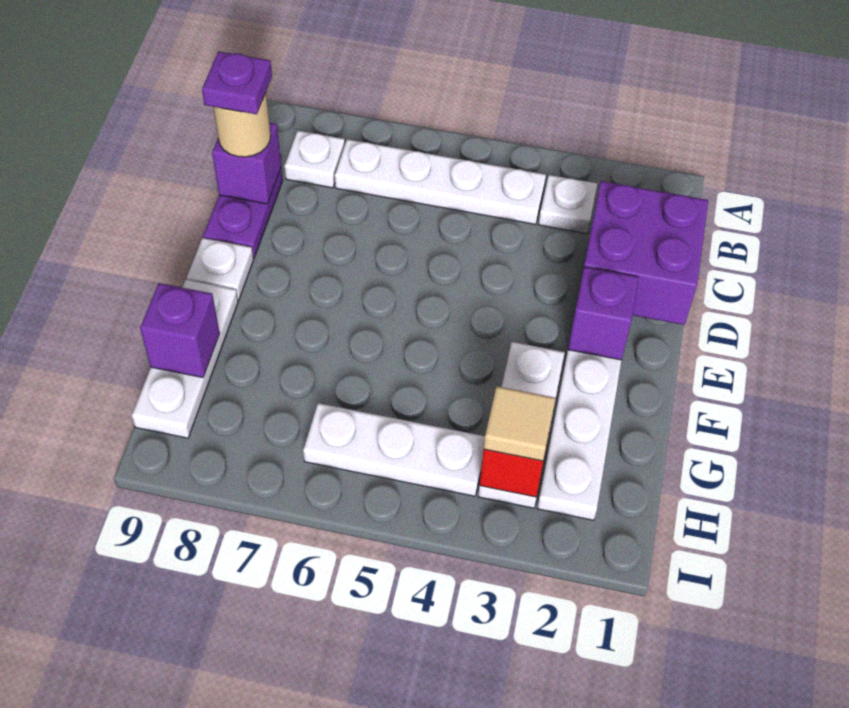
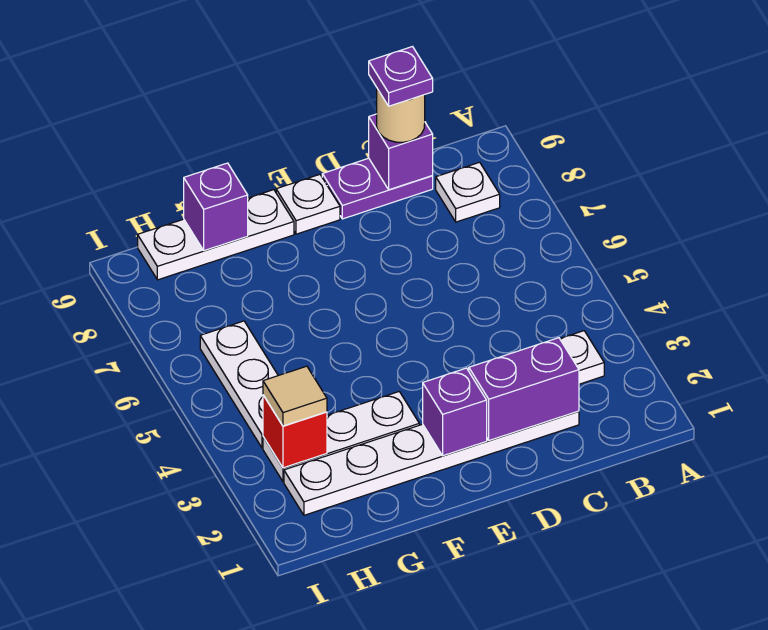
white 1x4 plate [335,139,546,225] -> none
purple 2x2 brick [584,181,708,325] -> purple 1x2 brick [469,338,579,440]

